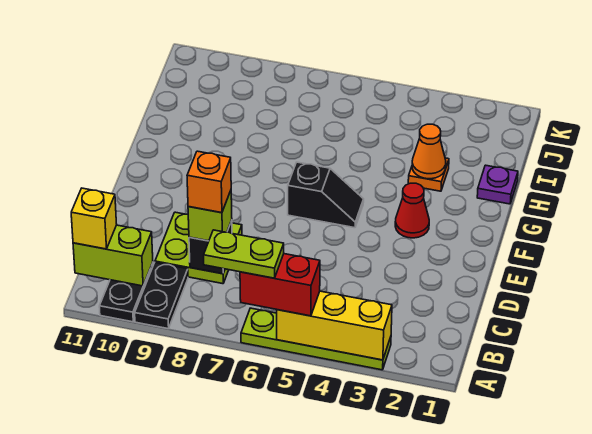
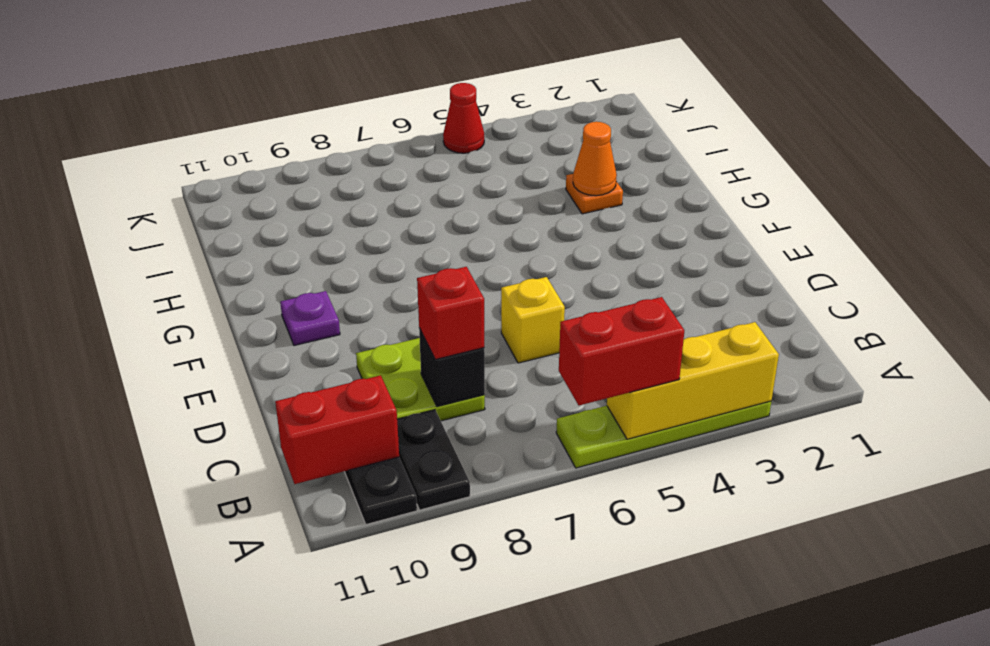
lime 1x2 plate [204,230,284,278] -> none
lime 1x2 brick [73,225,153,286] -> red 1x2 brick [275,375,399,484]
yellow 1x1 brick [71,188,117,249] -> yellow 1x1 brick moved to [501,277,565,363]
lime 1x1 brick [188,191,232,241] -> red 1x1 brick [417,267,484,359]
orange 1x1 brick [187,151,231,213] -> none
red 1x1 cone [395,183,429,238] -> red 1x1 cone moved to [443,83,484,153]
black 1x2 slope [288,162,364,228] -> none
purple 1x1 plate [477,165,518,204] -> purple 1x1 plate moved to [280,291,340,345]

